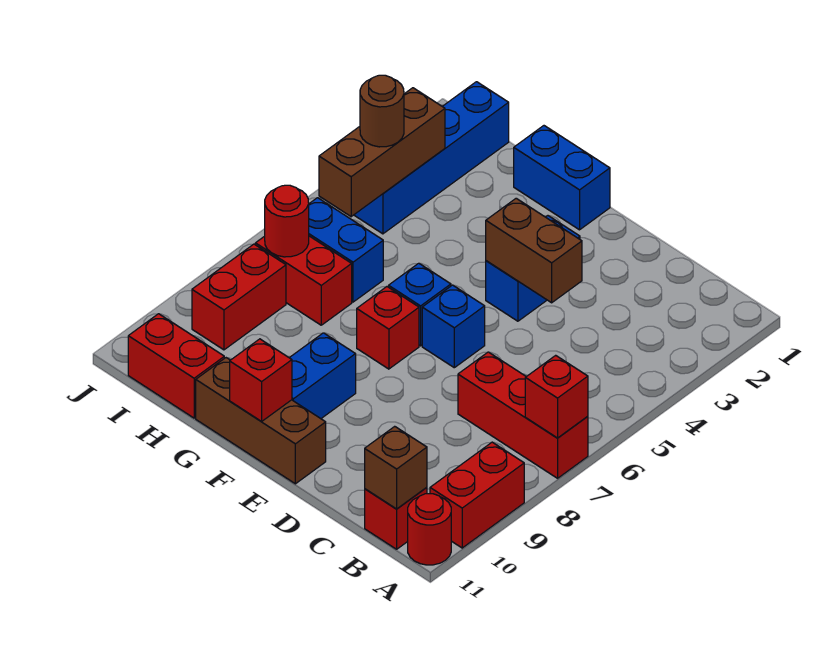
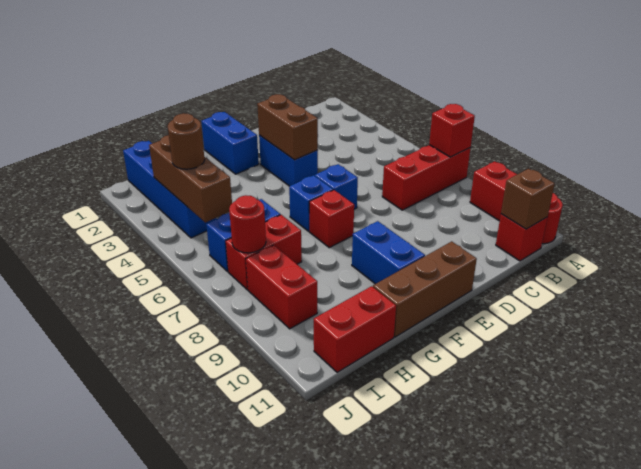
brown 1x2 brick [486,198,582,303] -> brown 1x2 brick turned to [257,94,318,160]
blue 1x2 brick [514,126,610,230] -> blue 1x2 brick turned to [201,112,259,174]
red 1x1 brick [230,339,292,422] -> none

